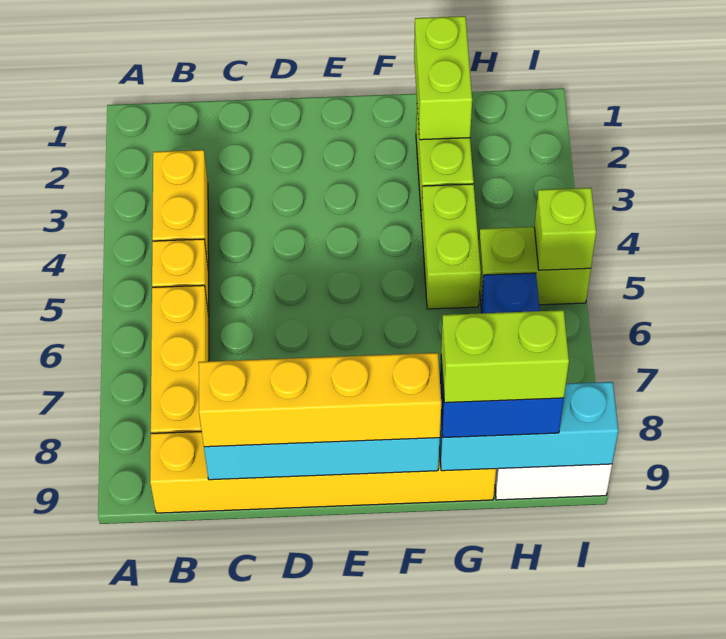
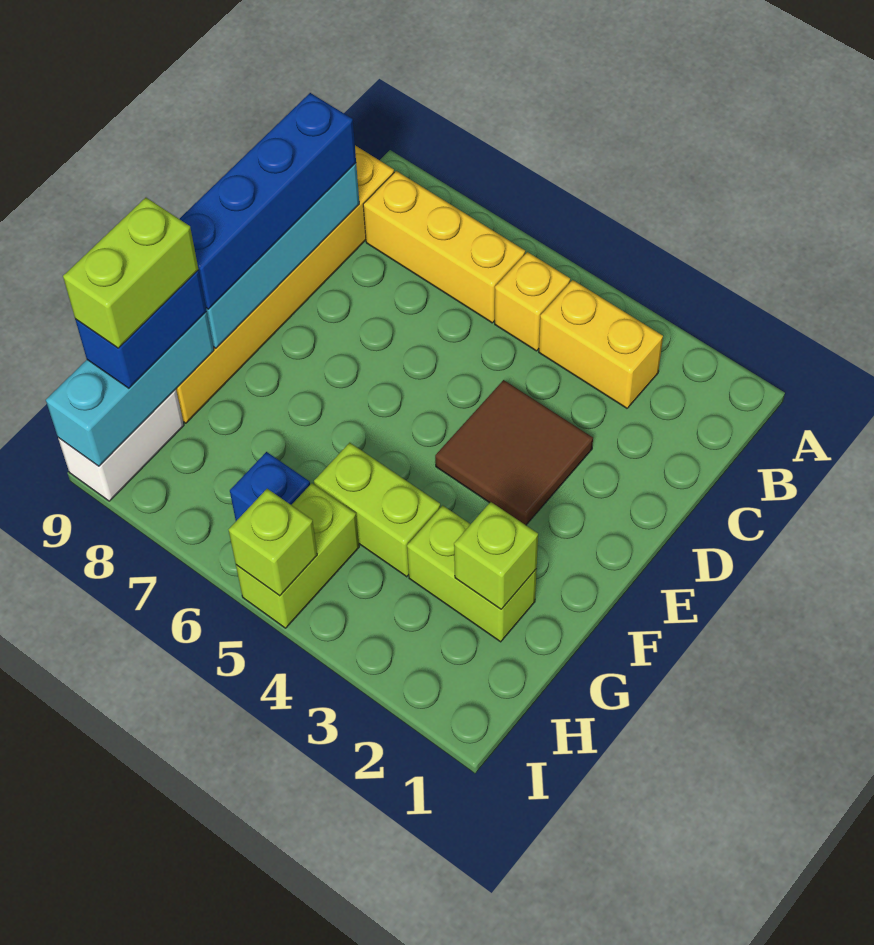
yellow 1x4 brick [199,353,441,447] -> blue 1x4 brick [180,93,356,309]
none -> brown 2x2 tile [435,380,593,525]
lime 1x2 brick [414,16,472,140] -> lime 1x1 brick [454,502,538,609]

